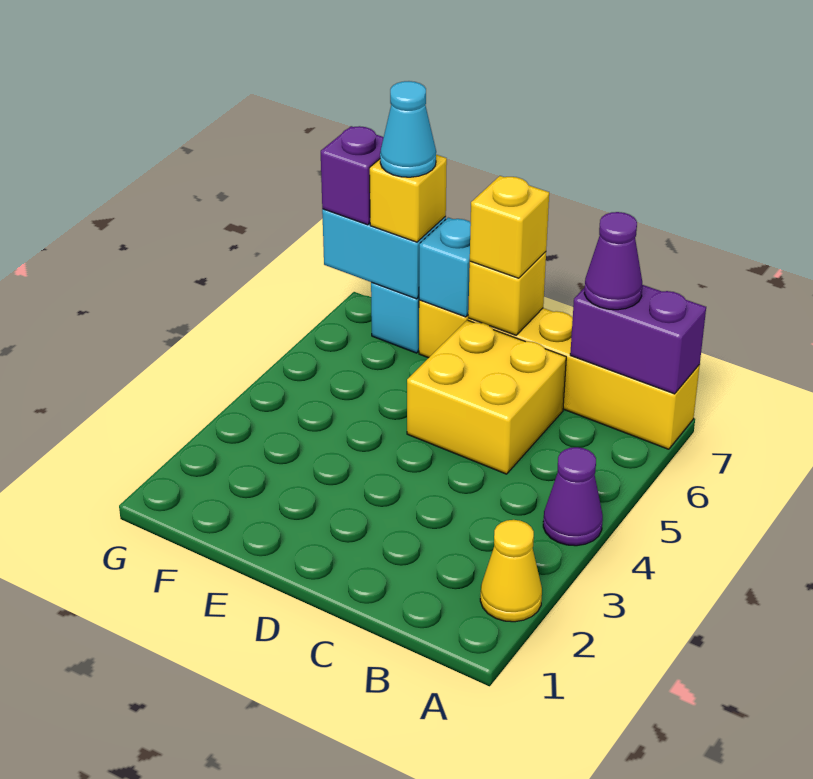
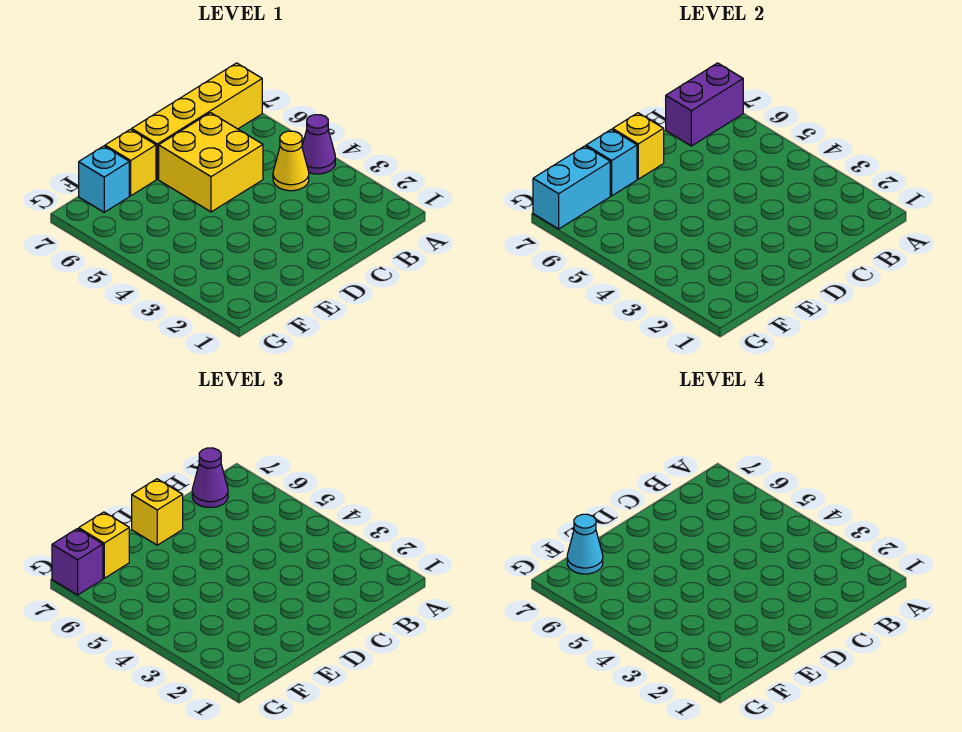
yellow 1x1 cone [480,520,542,622] -> yellow 1x1 cone moved to [273,131,309,191]

